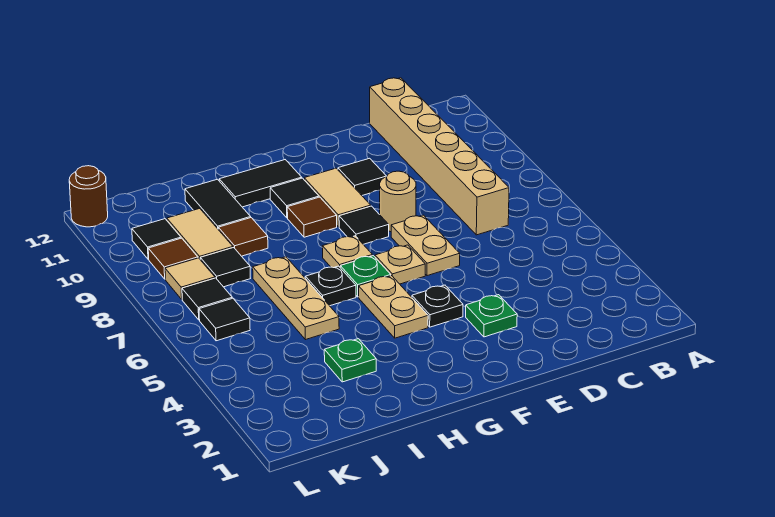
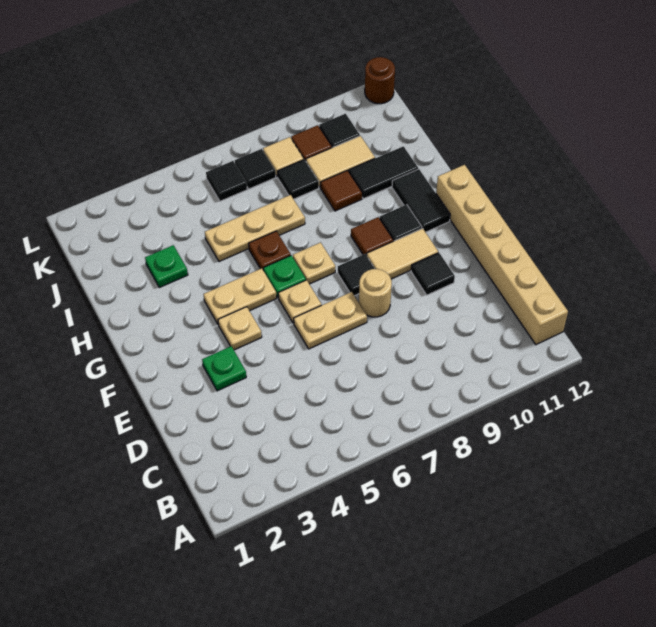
tan 1x6 brick [370,78,509,235] -> tan 1x6 brick turned to [436,165,568,345]
black 1x1 plate [412,285,463,327] -> tan 1x1 plate [218,307,262,350]
black 1x1 plate [305,266,356,306] -> brown 1x1 plate [249,231,291,271]

